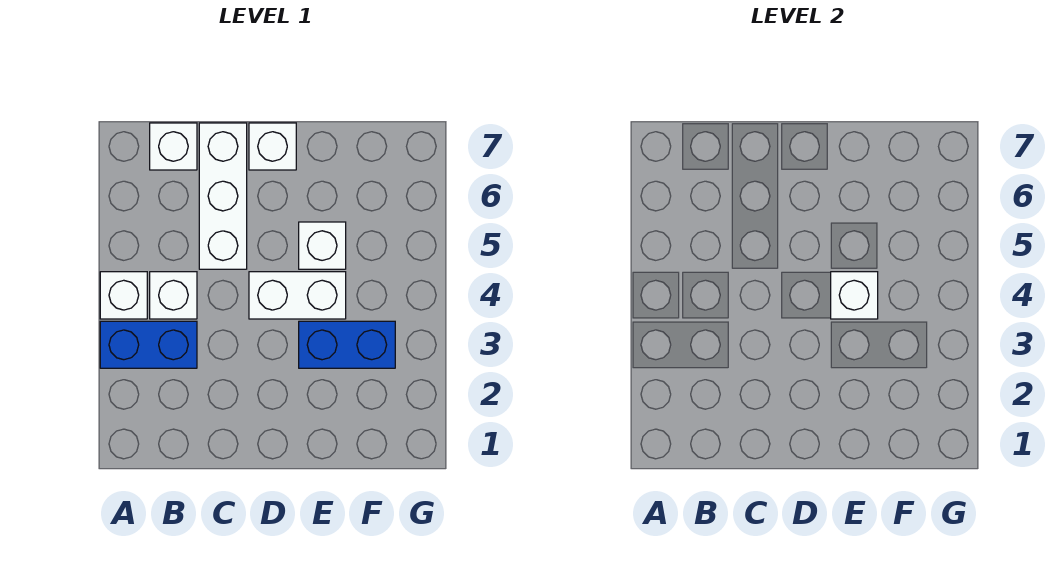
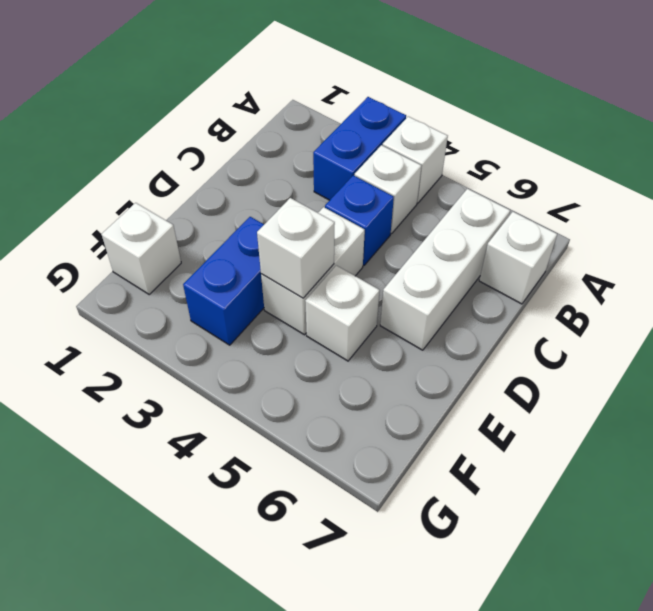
none -> blue 1x1 brick [325,175,394,266]
white 1x3 brick [199,123,247,269] -> white 1x3 brick turned to [380,189,510,350]
white 1x1 brick [249,123,296,170] -> white 1x1 brick moved to [102,203,181,294]

